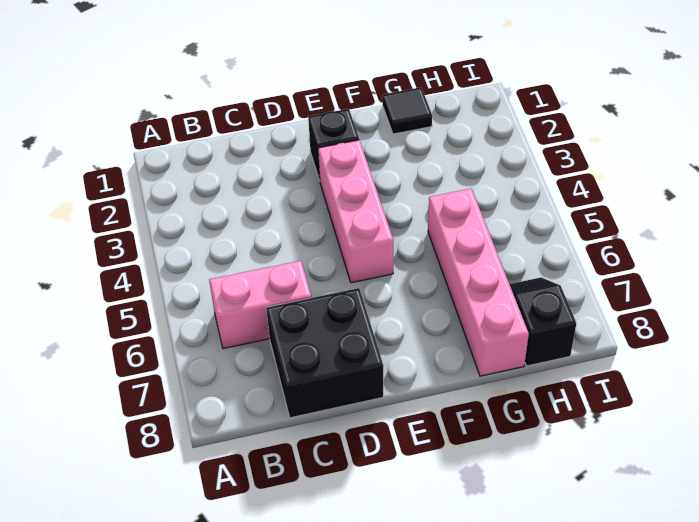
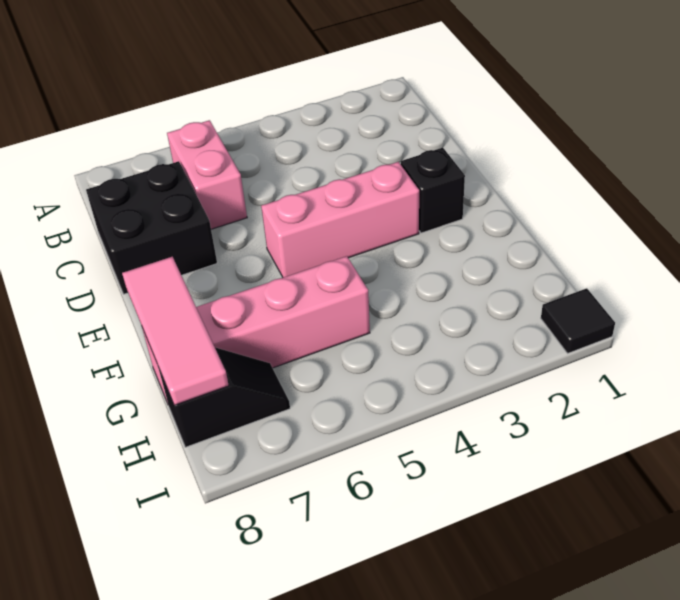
none -> pink 1x3 tile [122,257,229,405]
black 1x1 tile [383,87,432,134] -> black 1x1 tile moved to [541,288,615,353]

